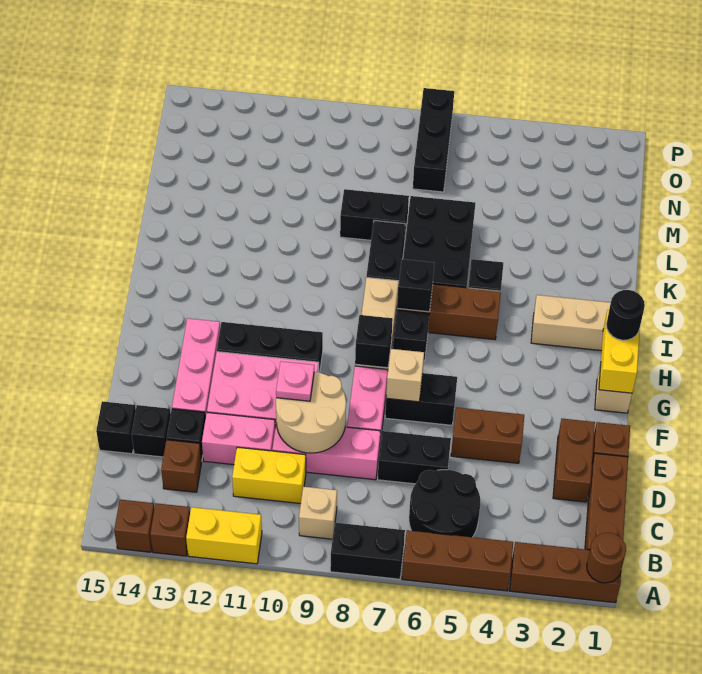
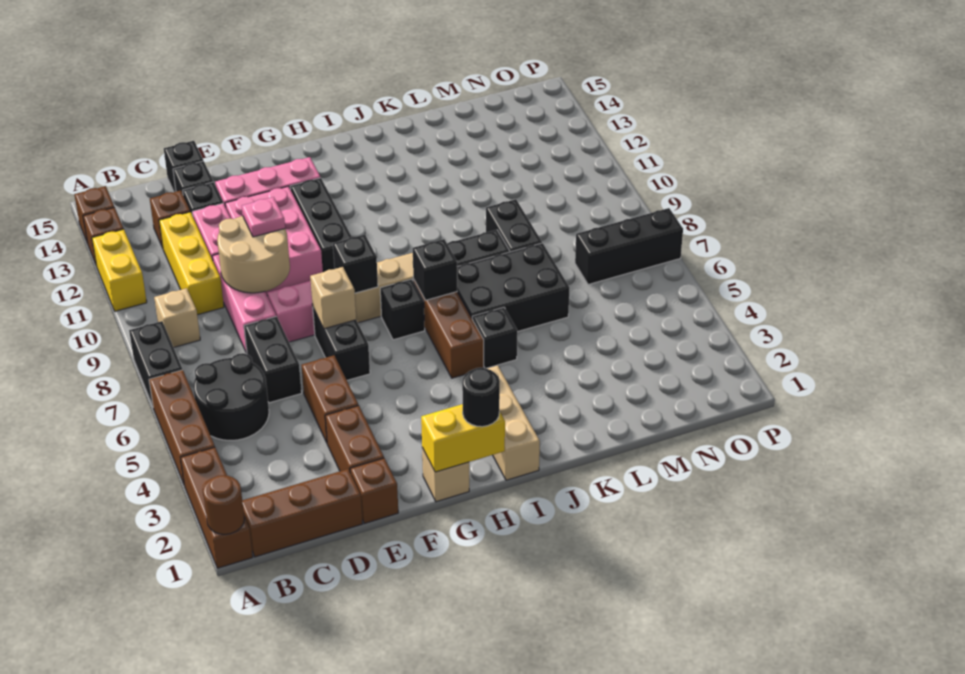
yellow 1x2 brick [232,447,306,503] -> yellow 1x3 brick [159,212,224,315]
brown 1x2 brick [553,419,595,502] -> brown 1x2 brick turned to [325,406,384,471]

